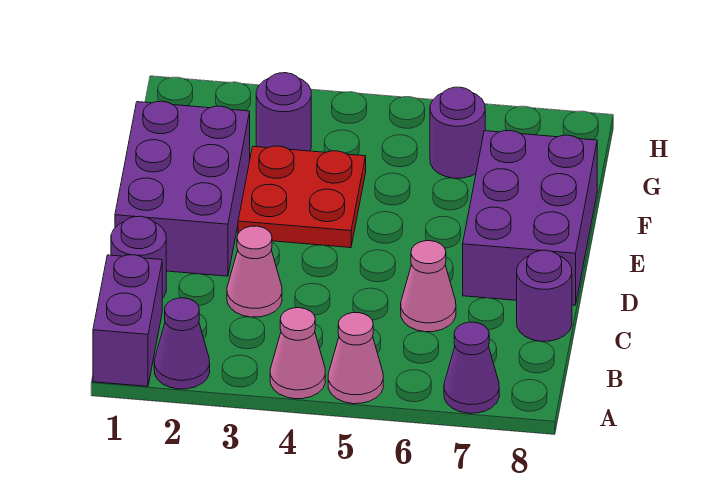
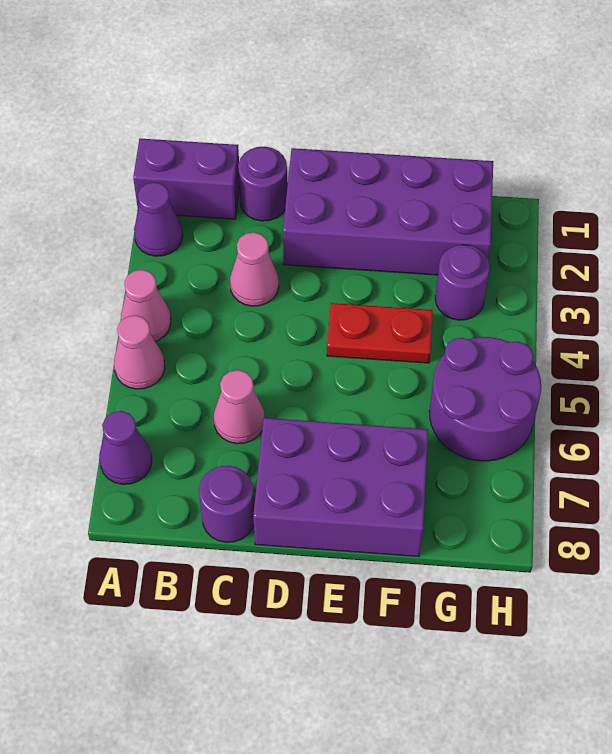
purple 2x3 brick [115,101,250,276] -> purple 2x4 brick [283,148,493,275]
red 2x2 plate [238,146,366,248] -> red 1x2 plate [327,303,433,363]
purple 1x1 round brick [430,87,485,178] -> purple 2x2 round brick [429,337,541,461]

